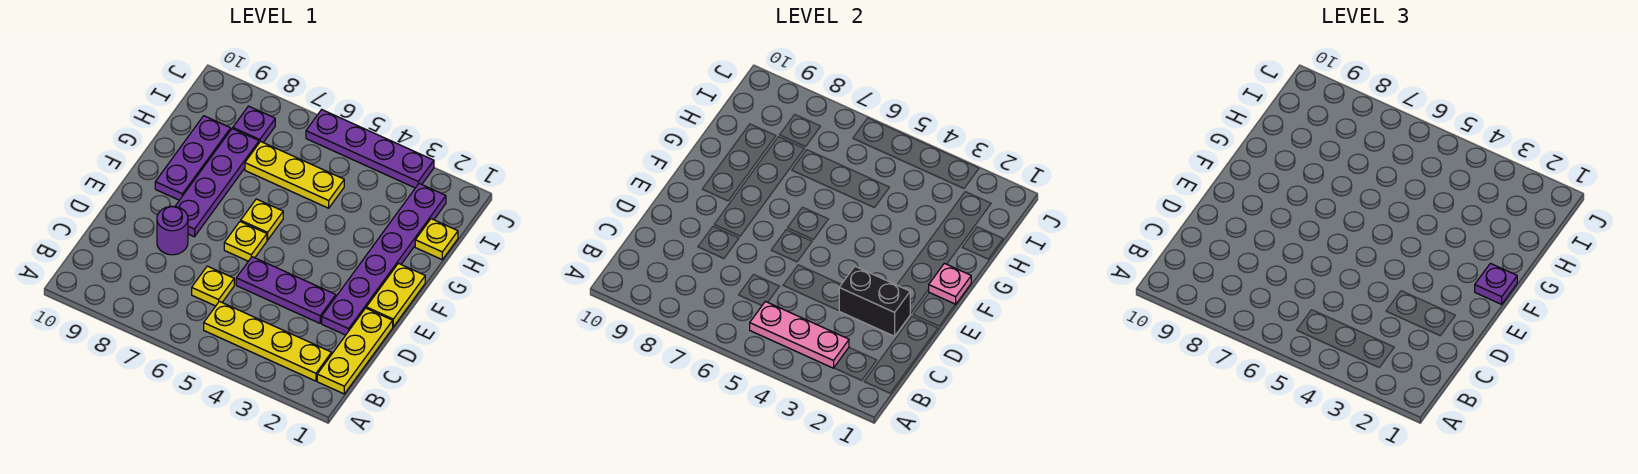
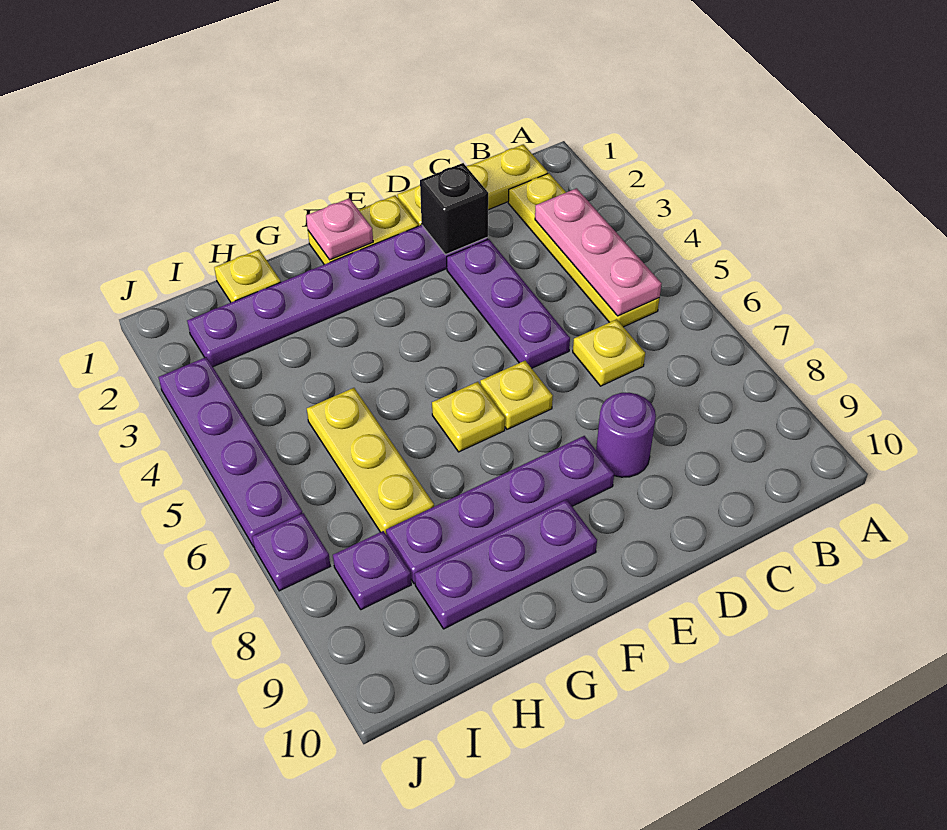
black 1x2 brick [839,266,910,336] -> black 1x1 brick [420,163,488,255]
purple 1x1 plate [1475,263,1517,304] -> purple 1x1 plate moved to [252,513,330,591]

